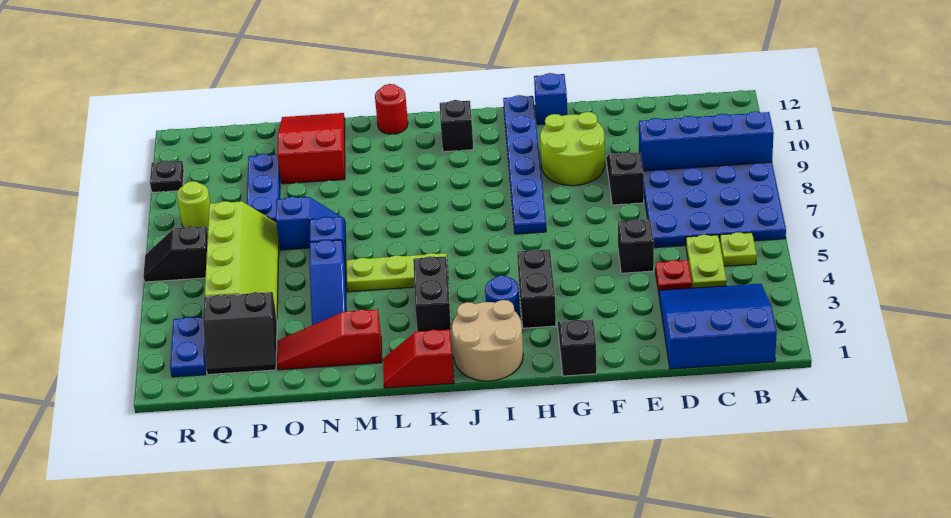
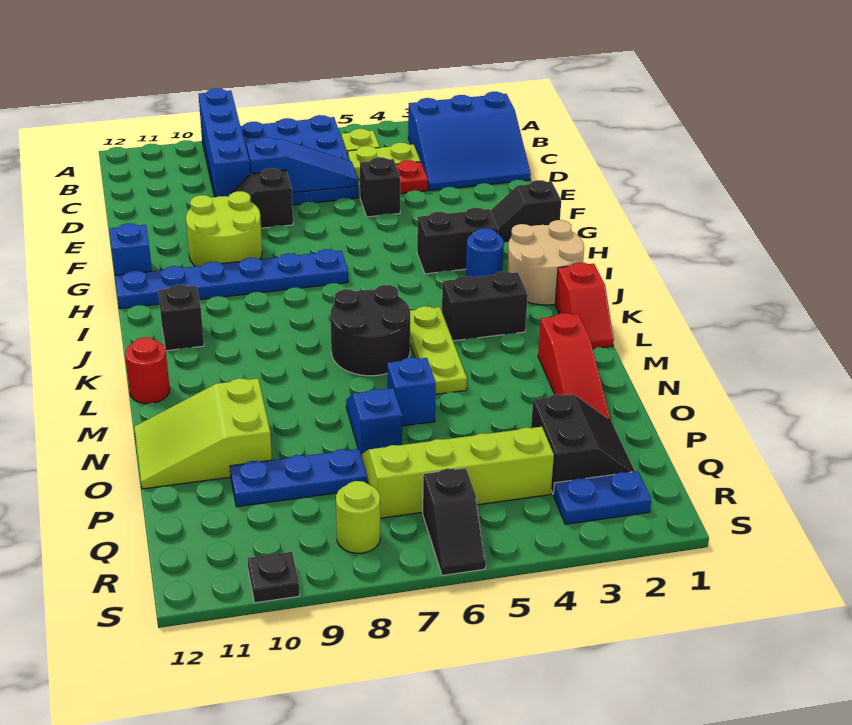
blue 3x3 slope [659,284,777,369] -> blue 3x3 slope turned to [408,92,531,191]
none -> black 2x2 round brick [330,285,410,376]
blue 1x3 slope [310,240,346,325] -> blue 1x3 slope moved to [246,137,358,193]
red 2x3 slope [278,113,345,184] -> lime 2x3 slope [134,378,272,489]

